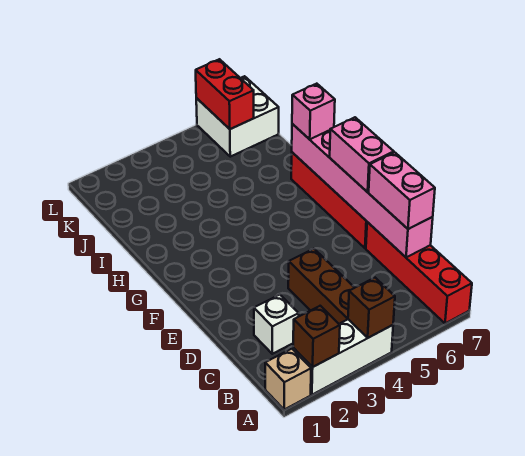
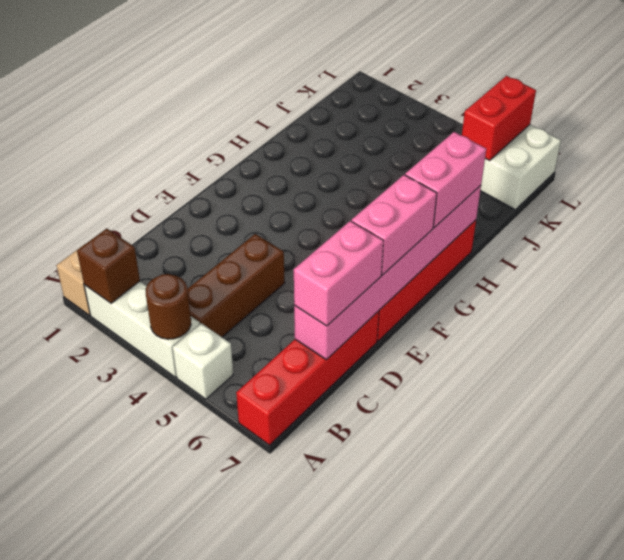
brown 1x1 brick [348,278,395,338] -> brown 1x1 round brick [146,274,191,339]
white 1x1 brick [254,295,299,354] -> white 1x1 brick moved to [173,323,233,399]
pink 1x1 brick [292,84,335,139] -> pink 1x2 brick [405,132,486,228]

